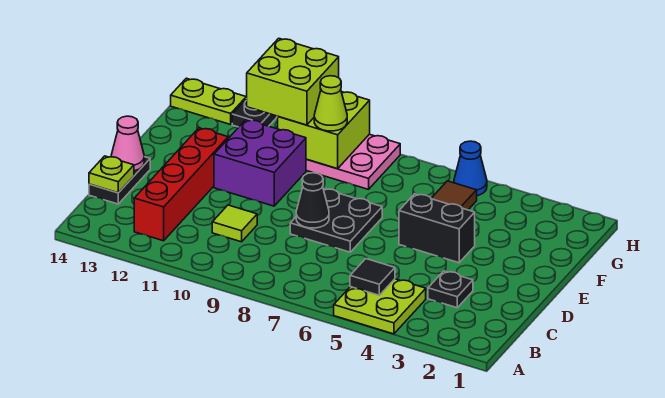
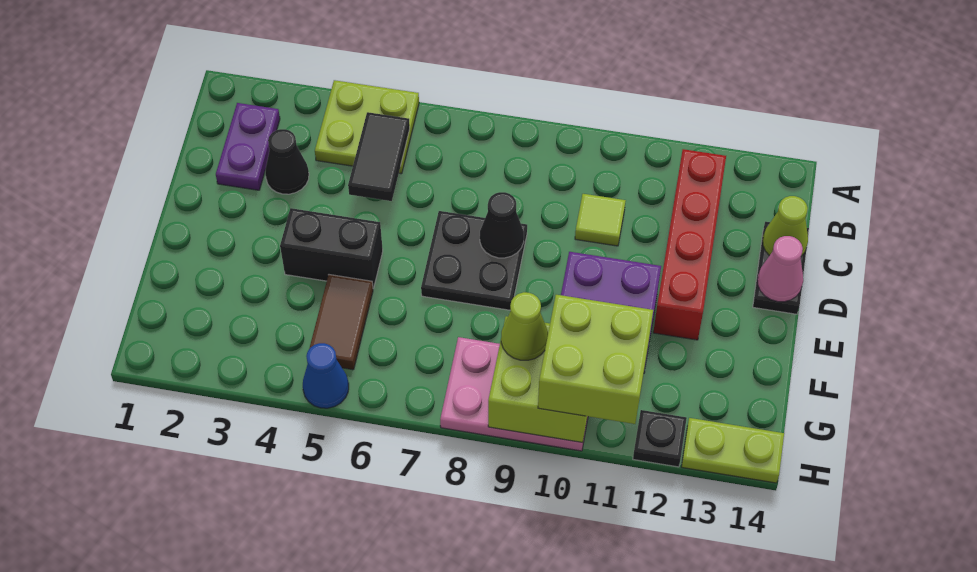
none -> purple 1x2 plate [216,103,280,190]
black 1x1 tile [350,259,395,295] -> black 1x2 tile [348,112,410,201]
black 1x1 plate [428,271,473,308] -> black 1x1 cone [265,129,309,194]
lime 1x1 plate [89,156,134,193] -> lime 1x1 cone [763,196,808,256]

